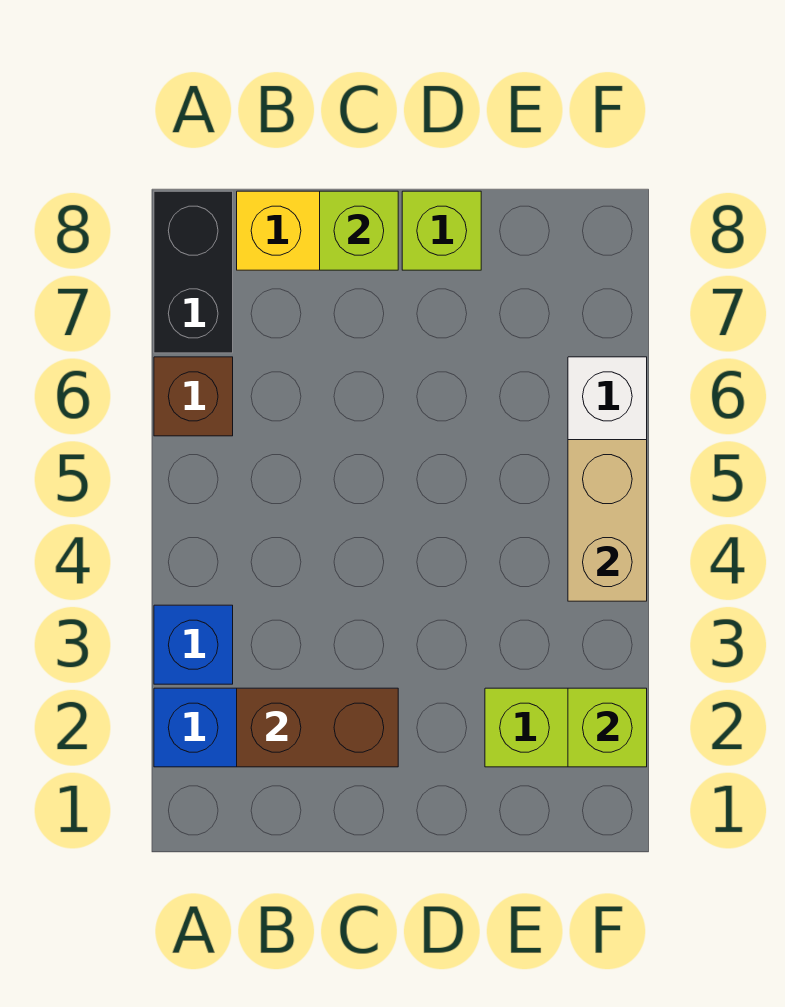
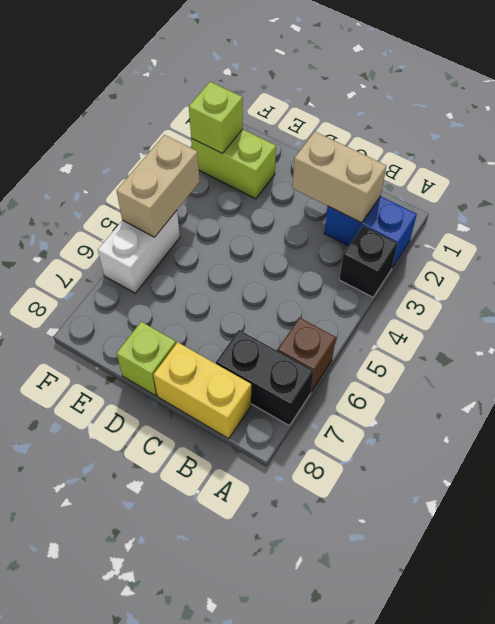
blue 1x1 brick [154,605,233,684] -> black 1x1 brick [339,226,398,297]
black 1x2 brick [154,191,233,353] -> black 1x2 brick turned to [216,330,313,426]
brown 1x2 brick [237,688,398,767] -> tan 1x2 brick [292,132,387,223]
lime 1x1 brick [320,191,398,270] -> none

